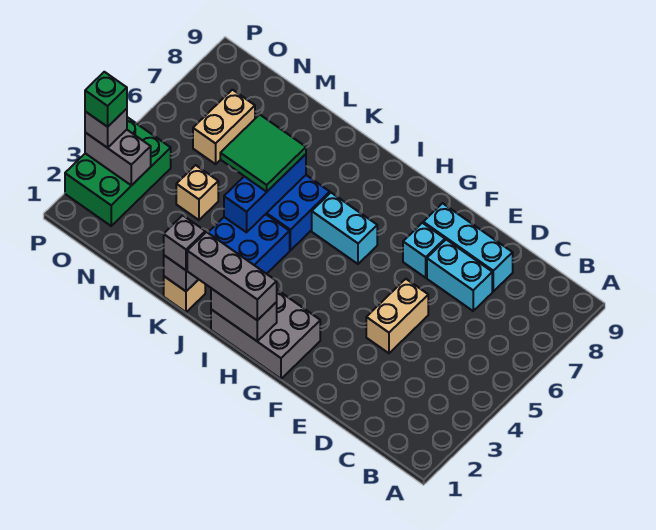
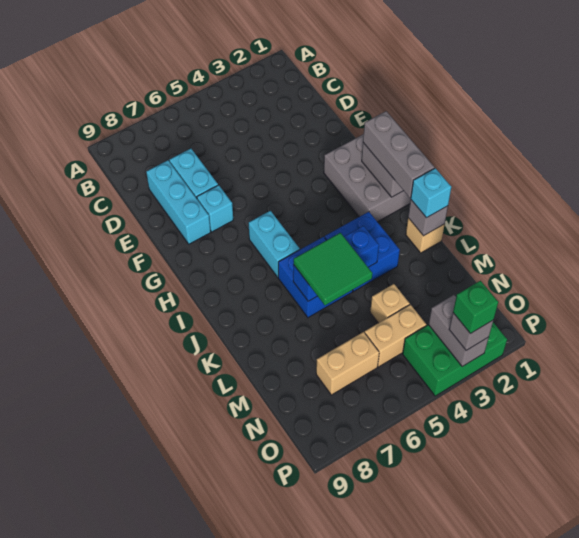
tan 1x2 brick [366,279,428,353] -> tan 1x2 brick moved to [365,305,426,367]
grey 1x1 brick [164,215,205,270] -> cyan 1x1 brick [411,168,451,218]

